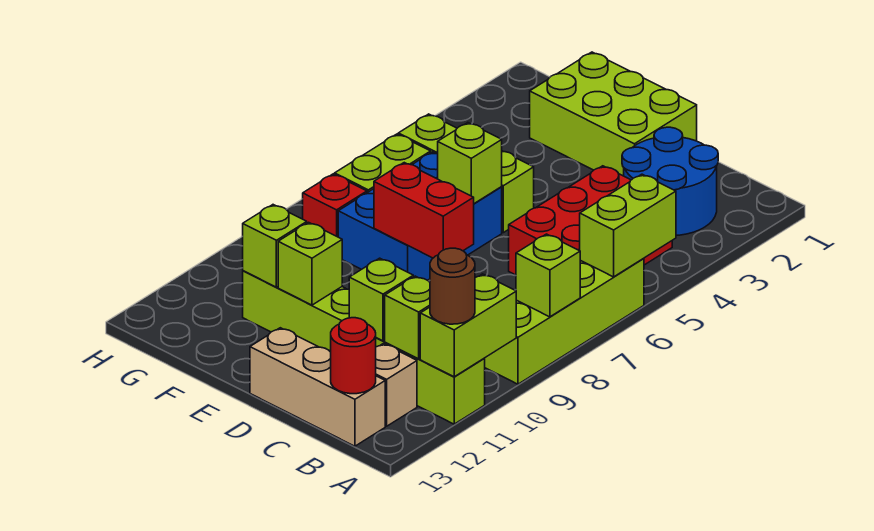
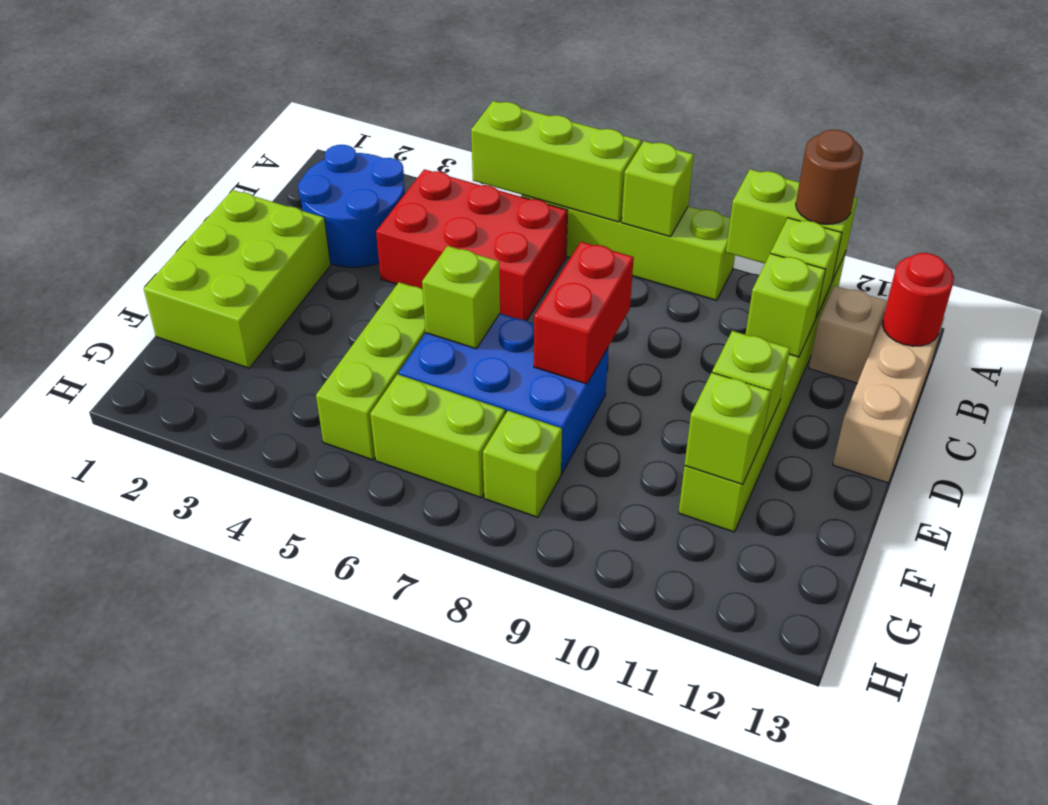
lime 1x2 brick [580,174,676,277] -> lime 1x3 brick [471,101,641,222]
red 1x1 brick [303,174,367,237] -> lime 1x1 brick [483,411,562,517]

